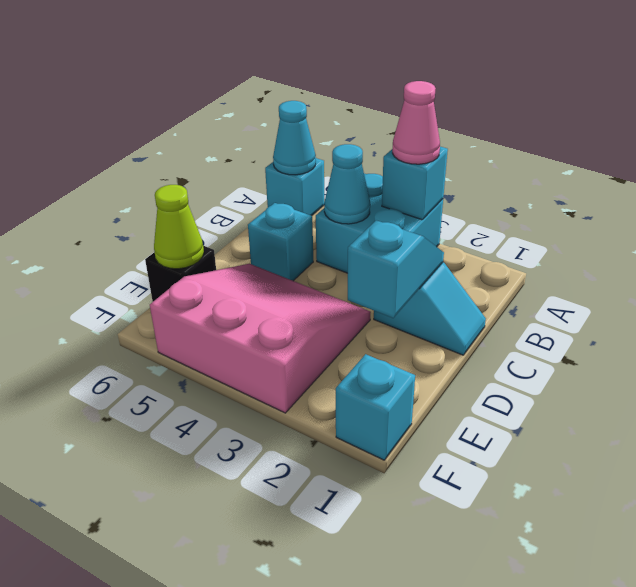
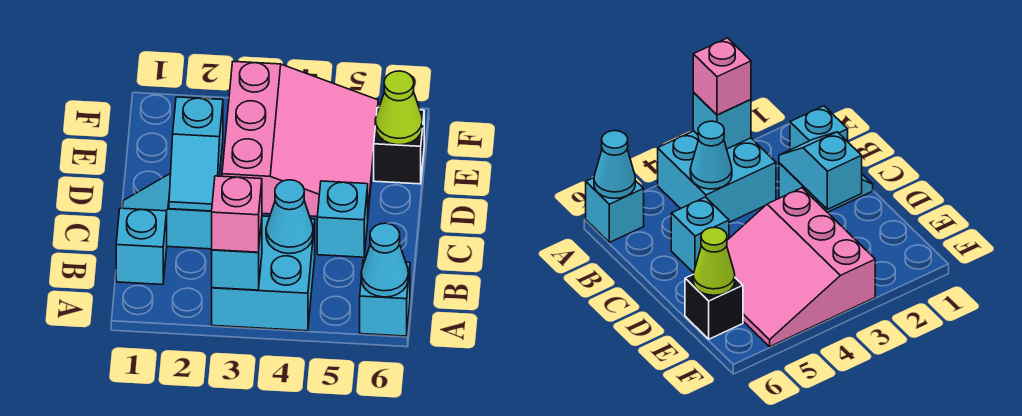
pink 1x1 cone [392,81,440,164] -> pink 1x1 brick [212,176,262,252]
pink 3x3 slope [150,264,371,413] -> pink 3x3 slope turned to [222,61,378,216]
cyan 1x1 brick [336,354,415,460] -> cyan 1x1 brick moved to [116,208,167,285]

